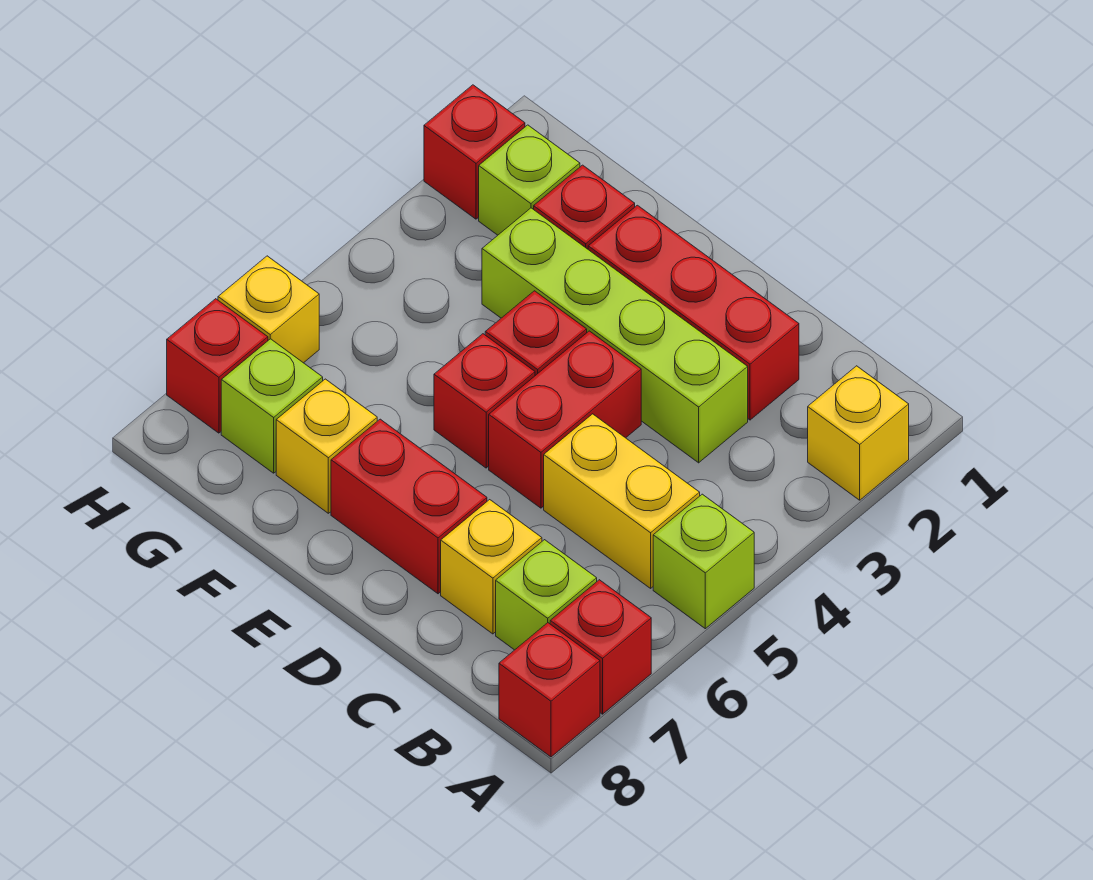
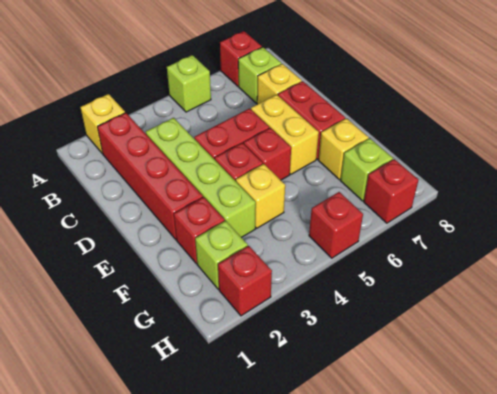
red 1x1 brick [499,623,600,757] -> red 1x1 brick moved to [309,192,363,258]
yellow 1x2 brick [544,414,700,588] -> yellow 1x2 brick moved to [251,95,319,174]
red 1x3 brick [588,205,799,420] -> red 1x4 brick [97,113,203,239]
yellow 1x1 brick [218,256,319,363] -> yellow 1x1 brick moved to [236,164,285,228]

